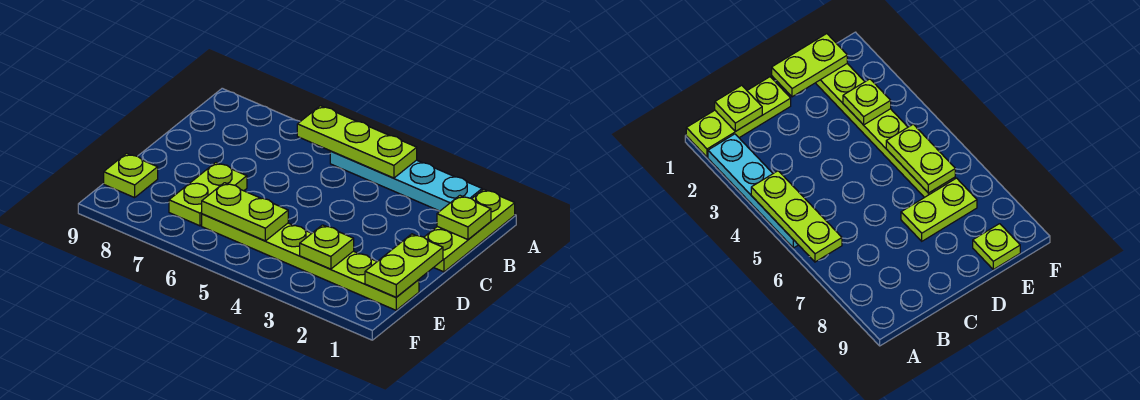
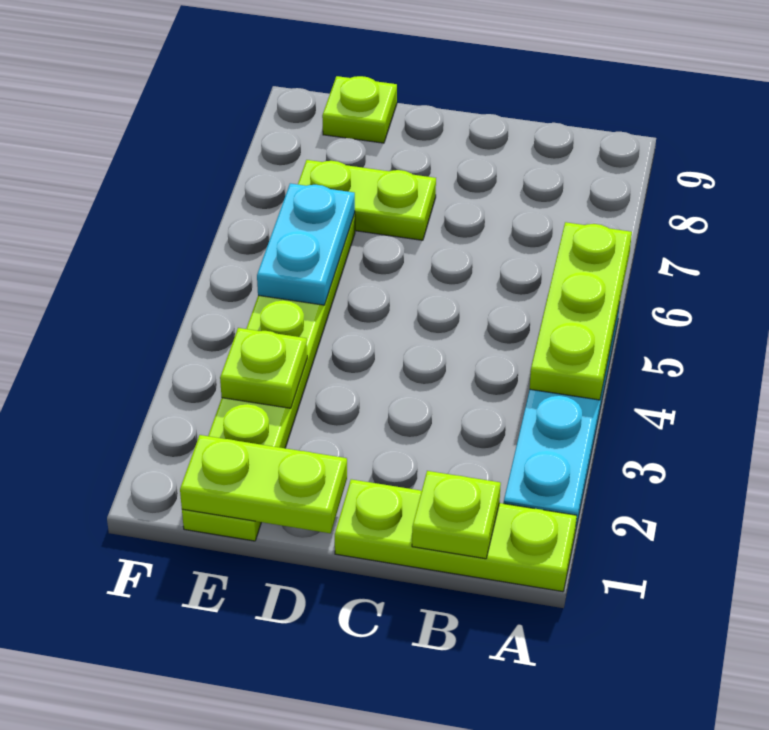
lime 1x2 plate [202,183,288,241] -> cyan 1x2 plate [257,183,355,305]

